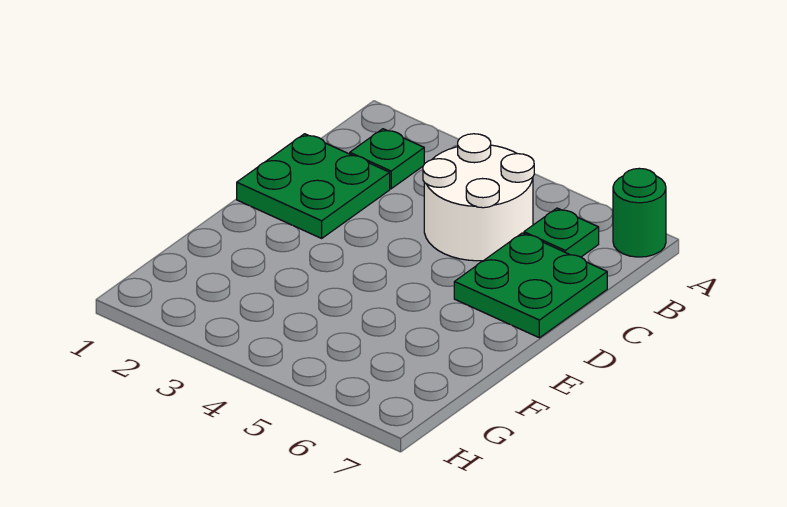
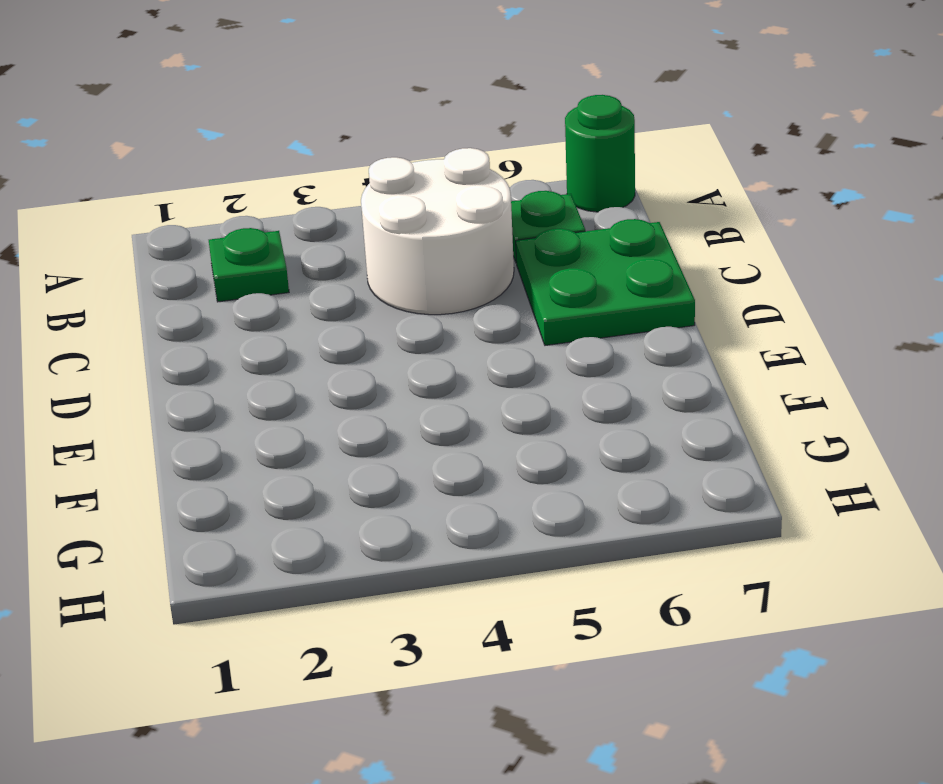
green 2x2 plate [237,134,390,238] -> none

